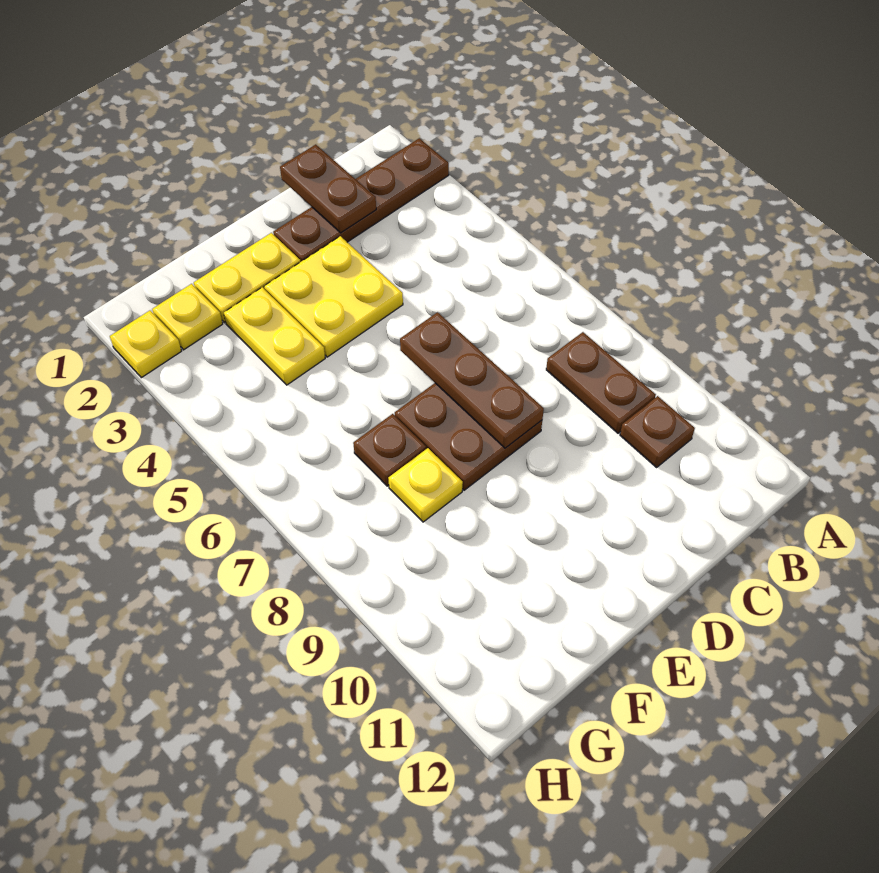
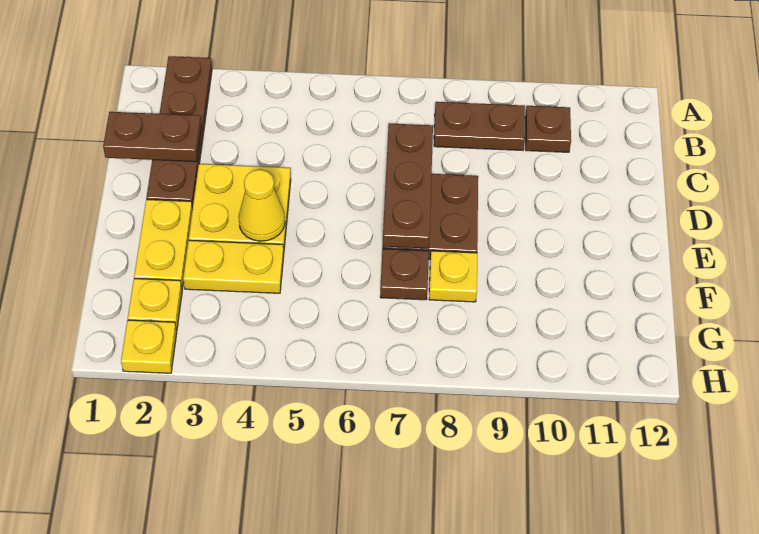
brown 1x3 plate [400,312,544,448] -> brown 1x3 plate turned to [383,123,433,249]
none -> yellow 1x1 cone [239,170,285,241]

